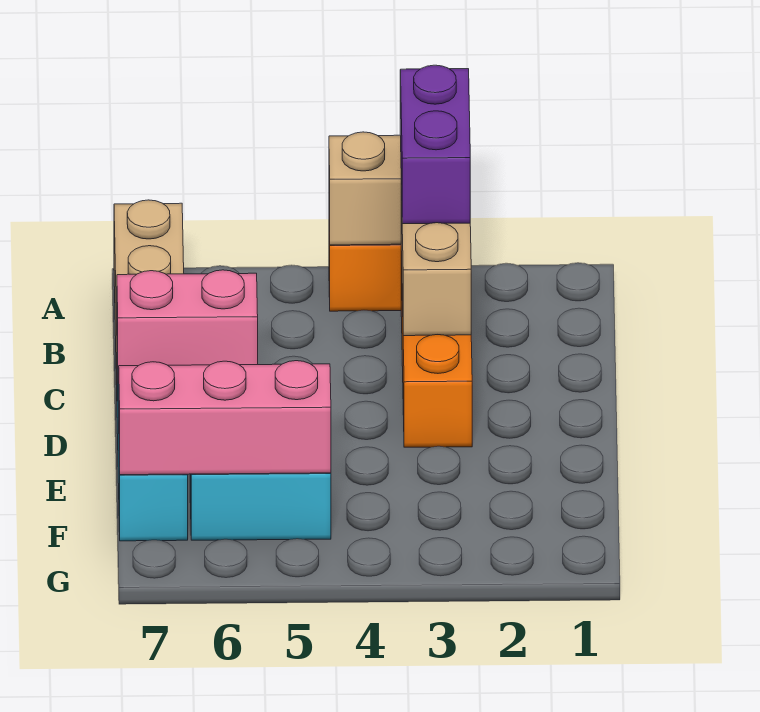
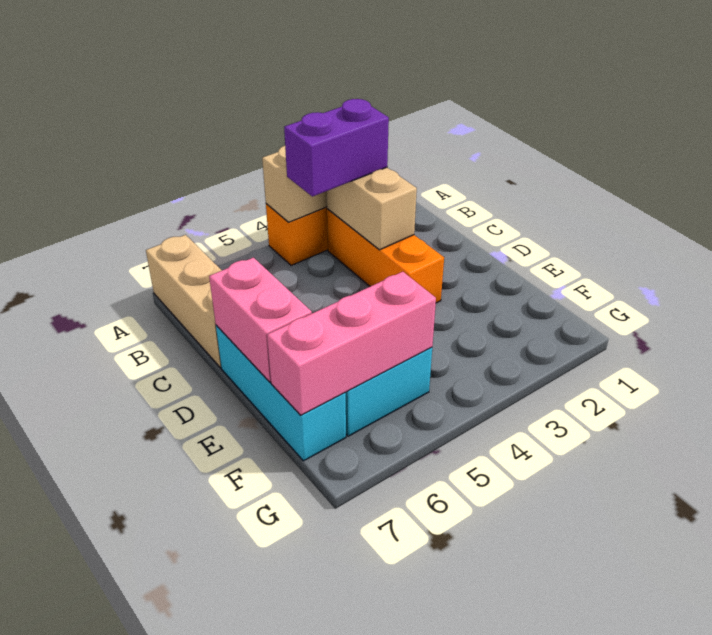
purple 1x2 brick [400,65,470,224] -> purple 1x2 brick turned to [284,99,389,196]
pink 1x2 brick [117,270,258,384] -> pink 1x2 brick turned to [209,258,312,382]

